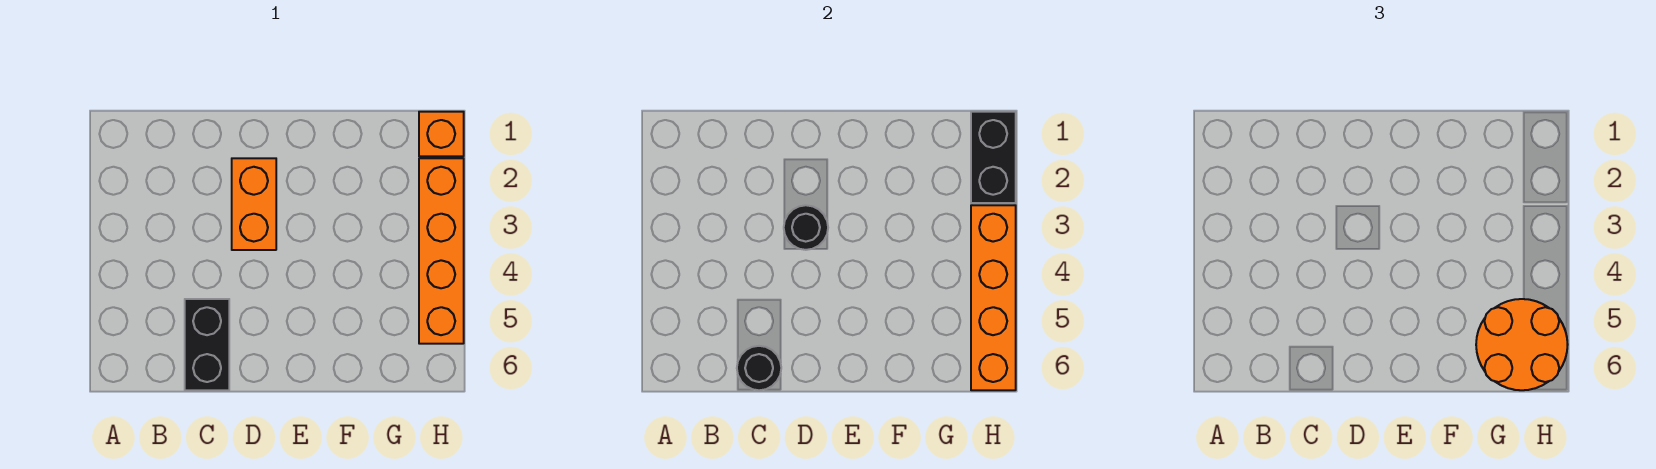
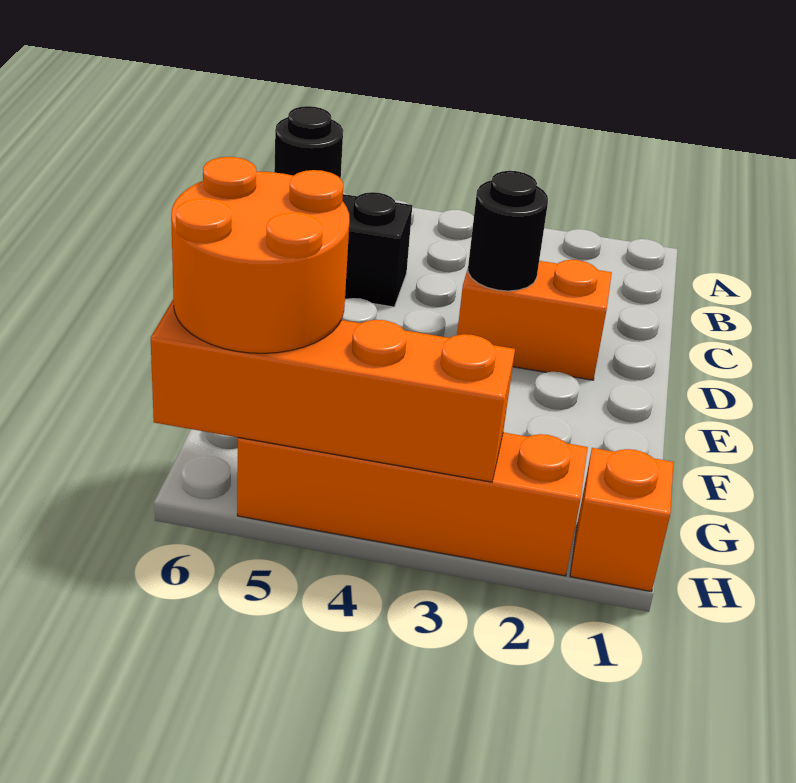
black 1x2 brick [971,112,1016,203] -> none

